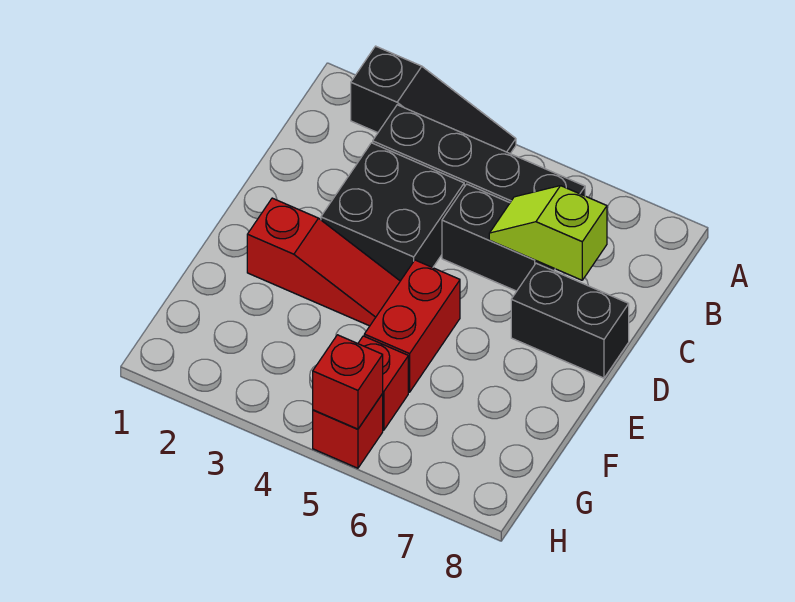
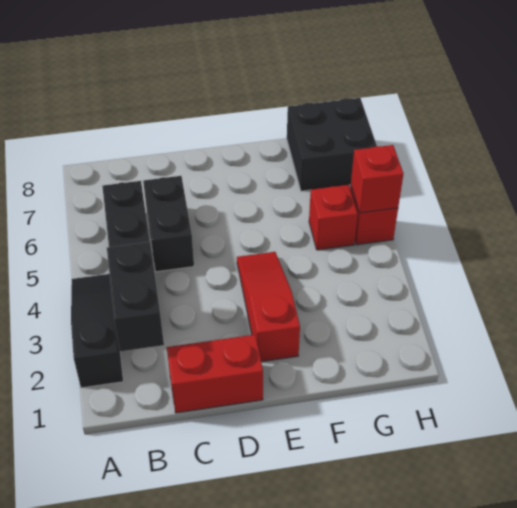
black 2x2 brick [321,143,464,281] -> black 2x2 brick moved to [287,98,377,191]
lime 1x2 slope [489,186,607,280] -> none
black 1x2 brick [511,263,629,378] -> black 1x2 brick moved to [107,242,164,351]
red 1x2 brick [364,260,460,392] -> red 1x2 brick moved to [167,335,263,413]

